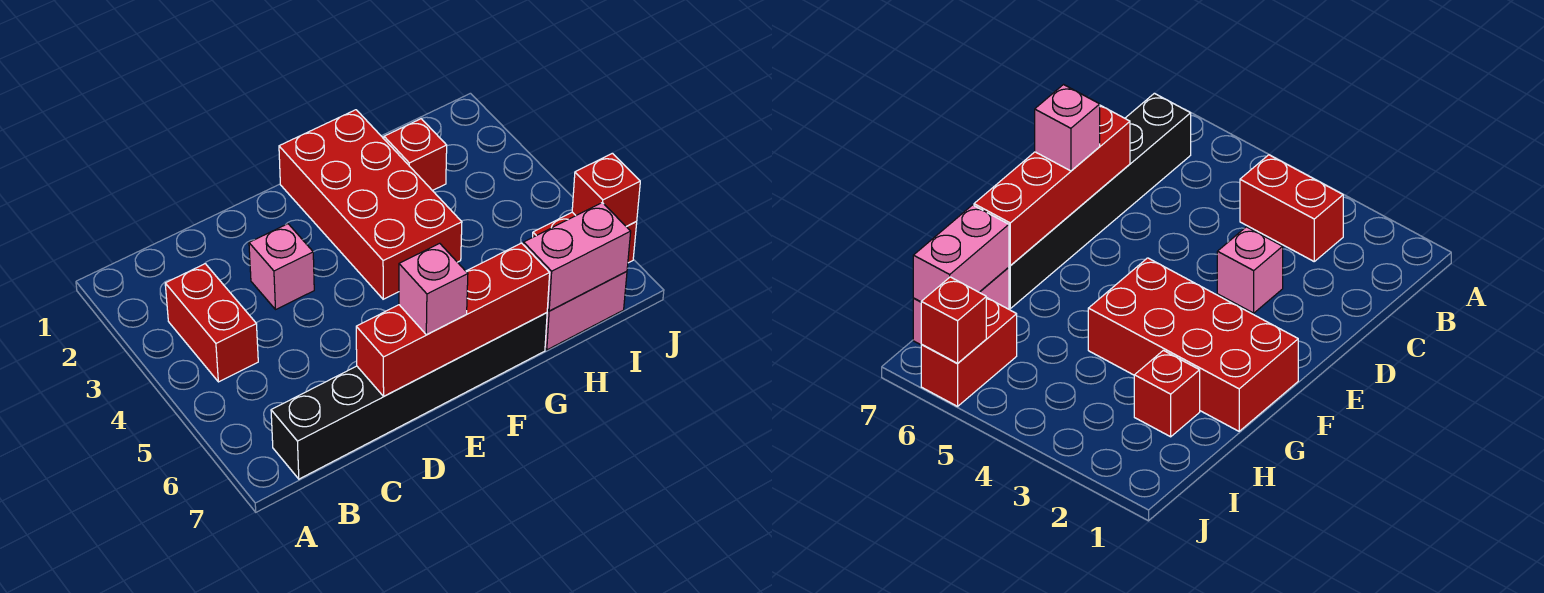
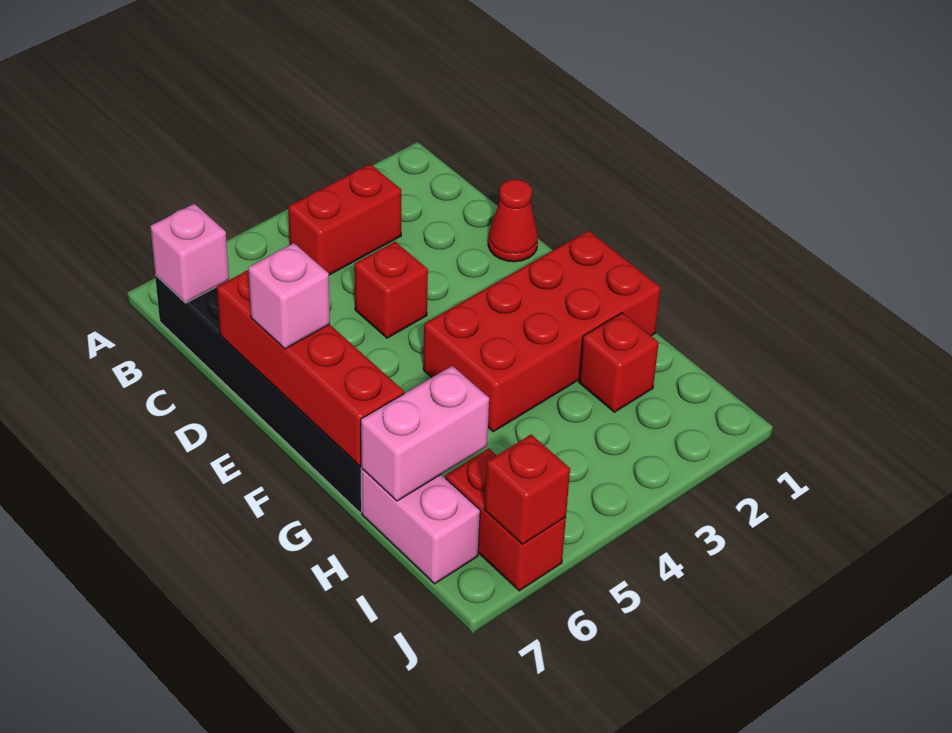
none -> red 1x1 cone [488,179,538,262]
pink 1x1 brick [249,224,314,309] -> pink 1x1 brick moved to [150,204,229,303]
none -> red 1x1 brick [354,242,428,338]
pink 1x2 brick [523,203,631,311] -> pink 1x2 brick turned to [361,366,489,501]

